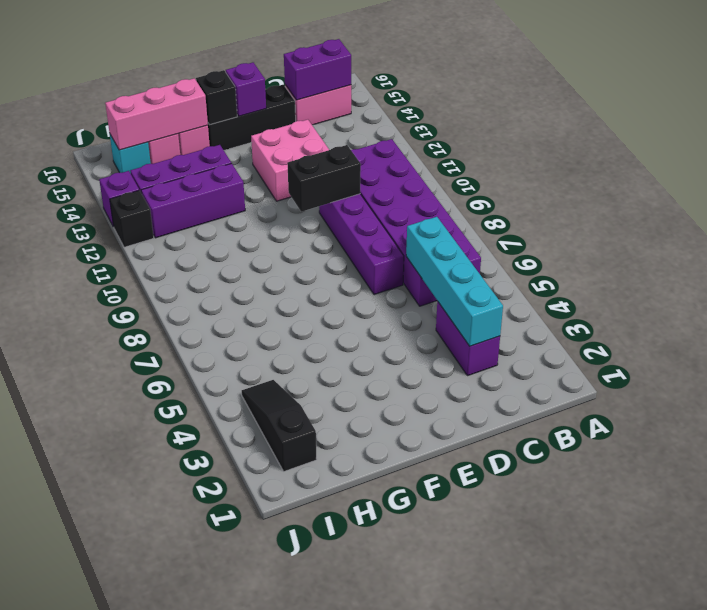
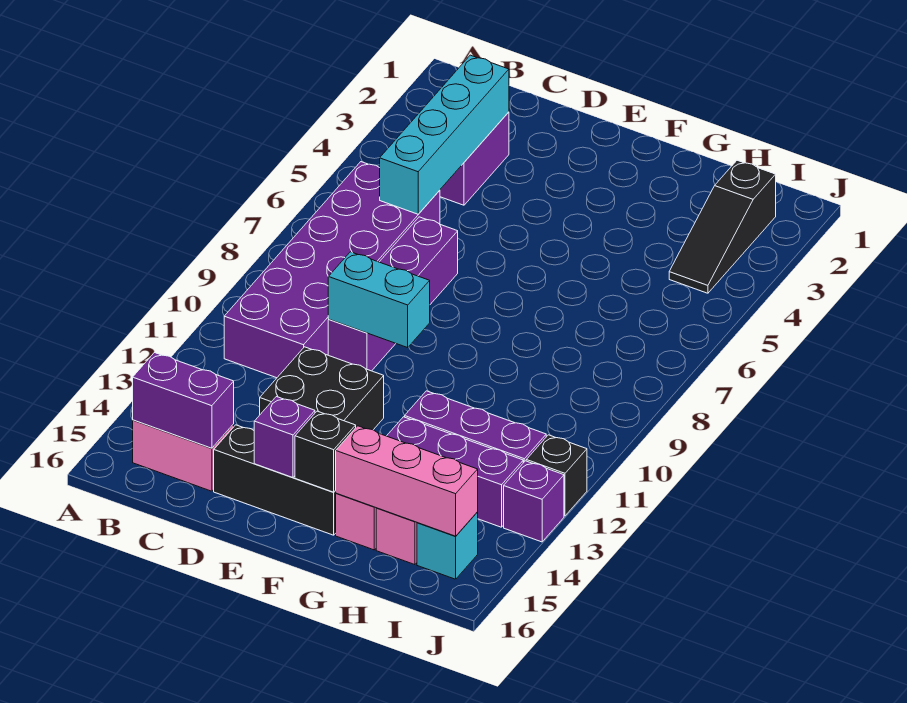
black 1x2 brick [287,145,361,212] -> cyan 1x2 brick [328,252,430,348]
pink 2x2 brick [251,120,329,201] -> black 2x2 brick [260,347,384,430]

